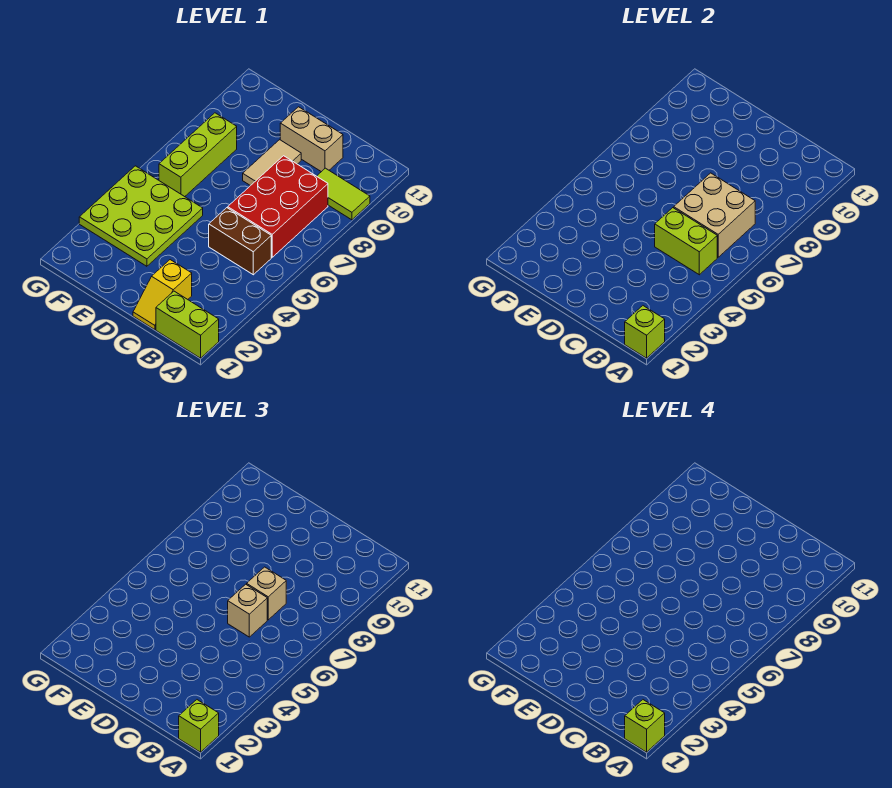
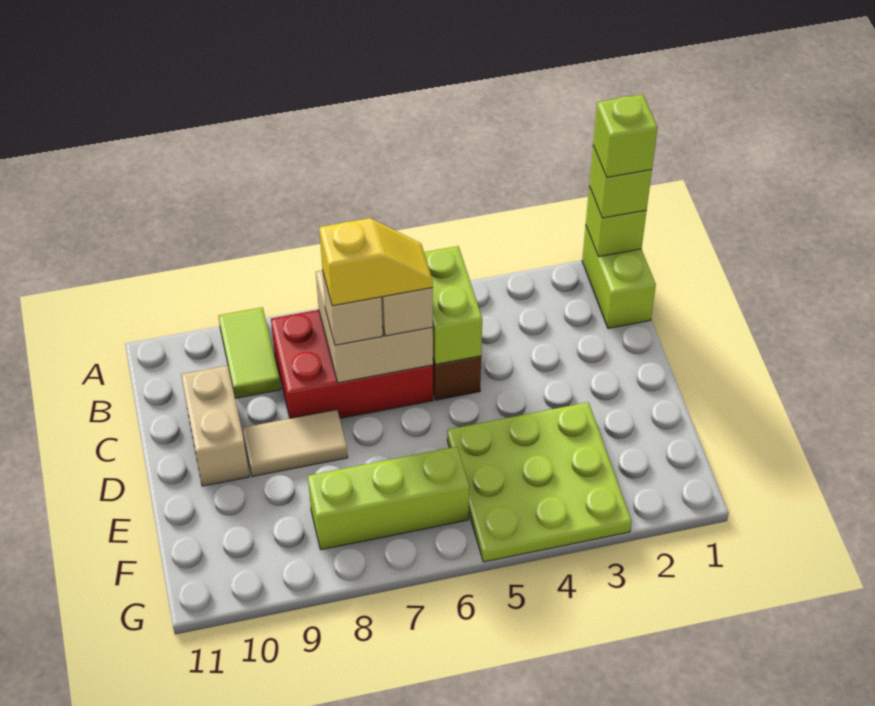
yellow 1x2 slope [133,260,192,330] -> yellow 1x2 slope moved to [319,218,433,306]

